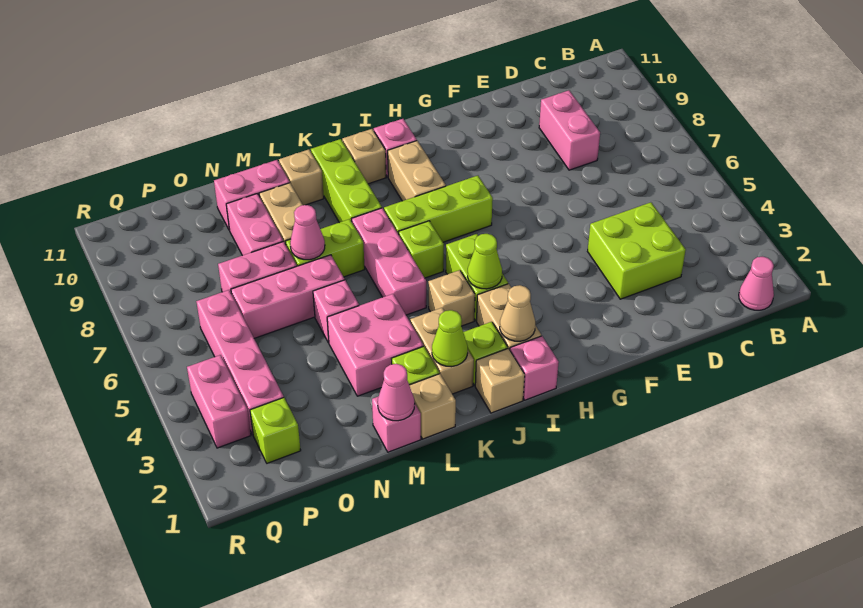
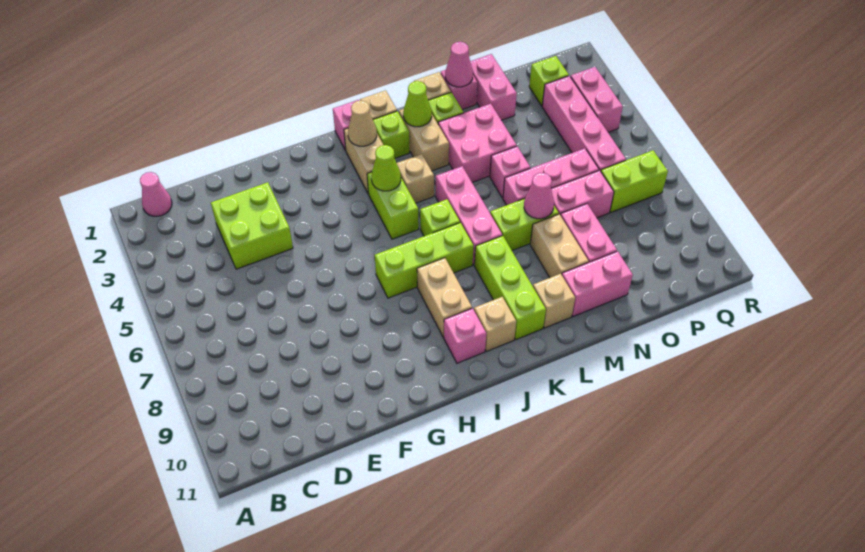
pink 1x2 brick [539,90,600,170] -> pink 1x2 brick moved to [470,54,517,120]
none -> lime 1x2 brick [601,151,668,212]

